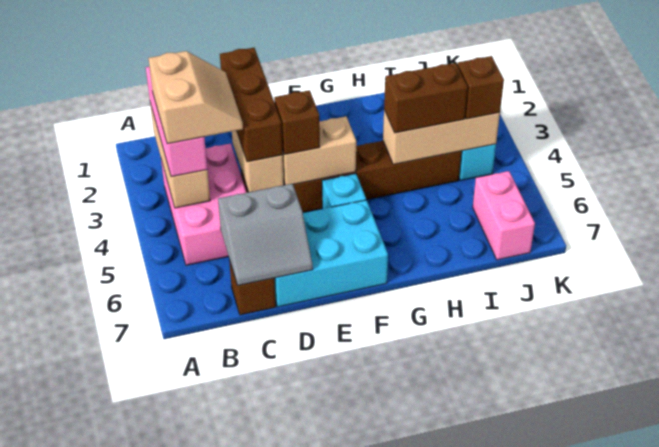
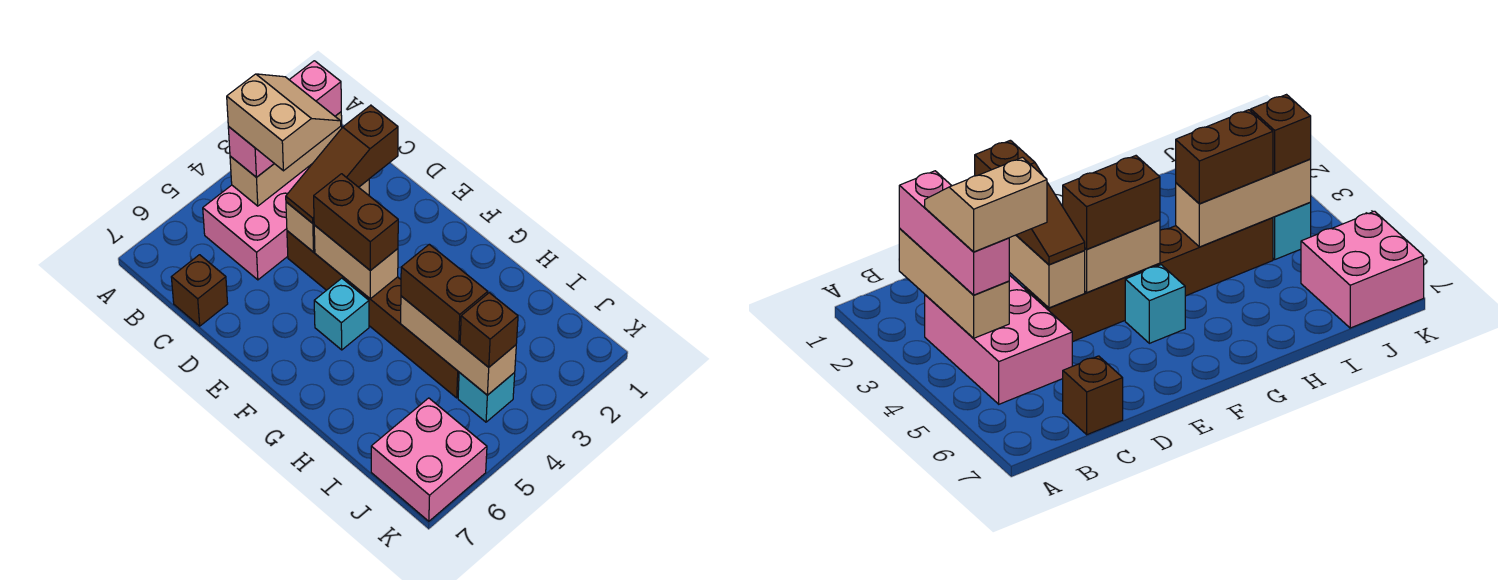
tan 2x2 slope [148,51,243,144] -> tan 2x2 slope turned to [227,74,341,171]
grey 2x2 slope [218,184,313,286] -> none
brown 1x3 brick [220,48,283,162] -> brown 1x3 slope [286,105,398,223]
cyan 2x3 brick [274,200,388,307] -> none
brown 1x1 brick [274,90,320,154] -> brown 1x2 brick [314,174,398,270]
pink 1x2 brick [473,171,535,260] -> pink 2x2 brick [371,398,487,521]

